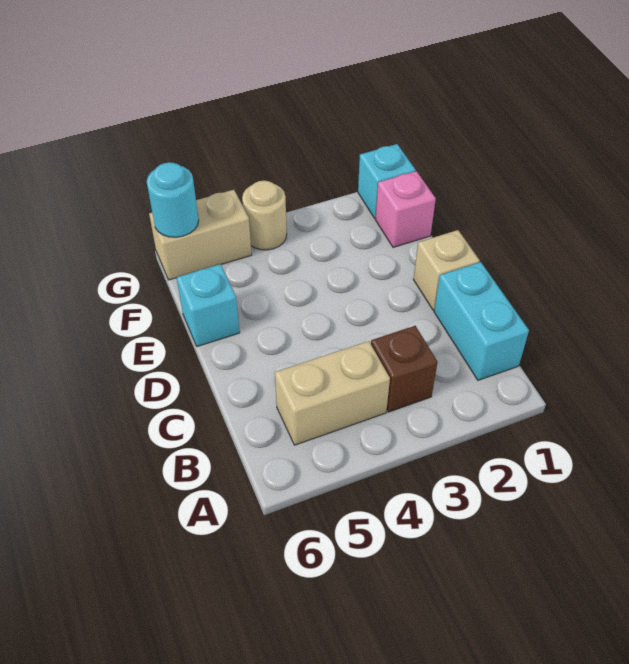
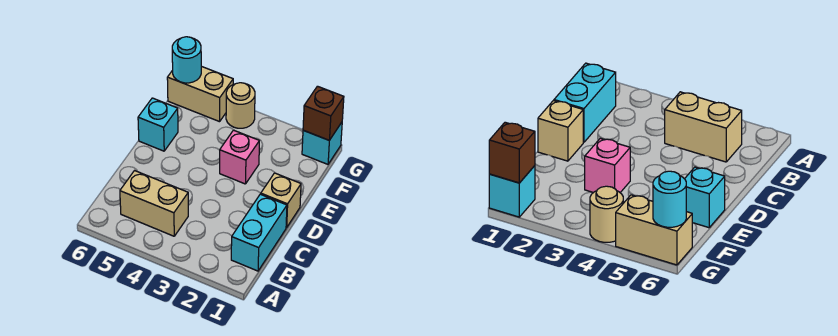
brown 1x1 brick [371,326,438,412] -> brown 1x1 brick moved to [303,86,344,140]
pink 1x1 brick [376,171,436,247] -> pink 1x1 brick moved to [220,130,259,184]

